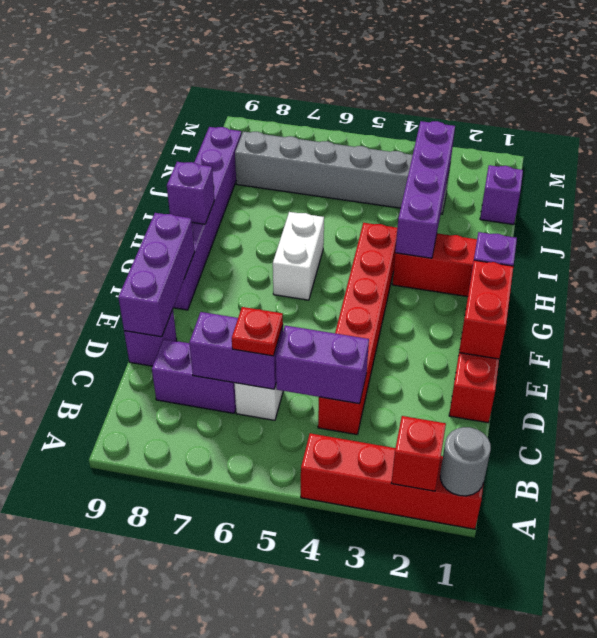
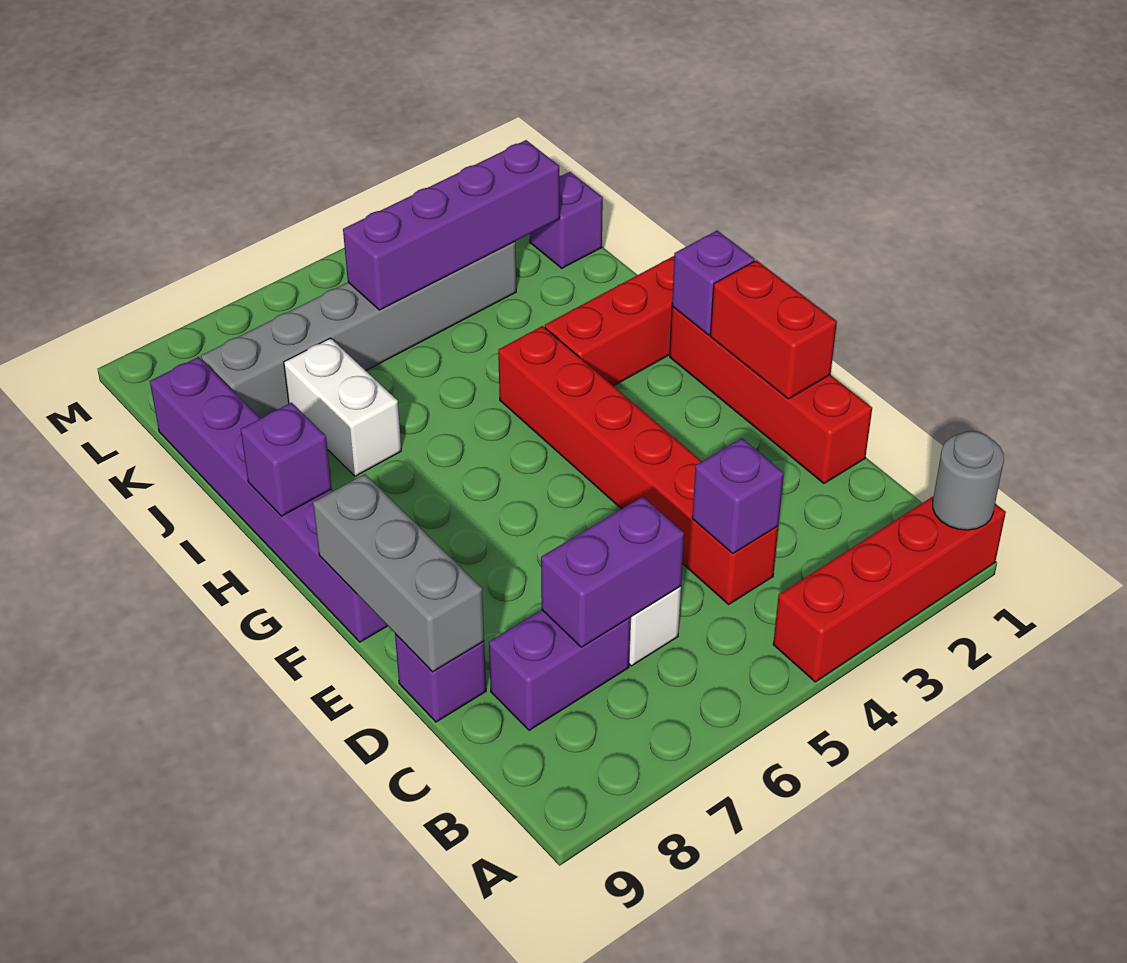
red 1x1 brick [391,416,446,491] -> none
purple 1x2 brick [276,325,369,404] -> purple 1x1 brick [692,438,784,554]
red 1x1 plate [232,307,283,356] -> none
purple 1x3 brick [118,213,195,337] -> grey 1x3 brick [313,474,484,672]
white 1x2 brick [273,212,324,300] -> white 1x2 brick moved to [284,338,401,476]
purple 1x4 brick [395,121,455,258] -> purple 1x4 brick turned to [343,140,560,310]

